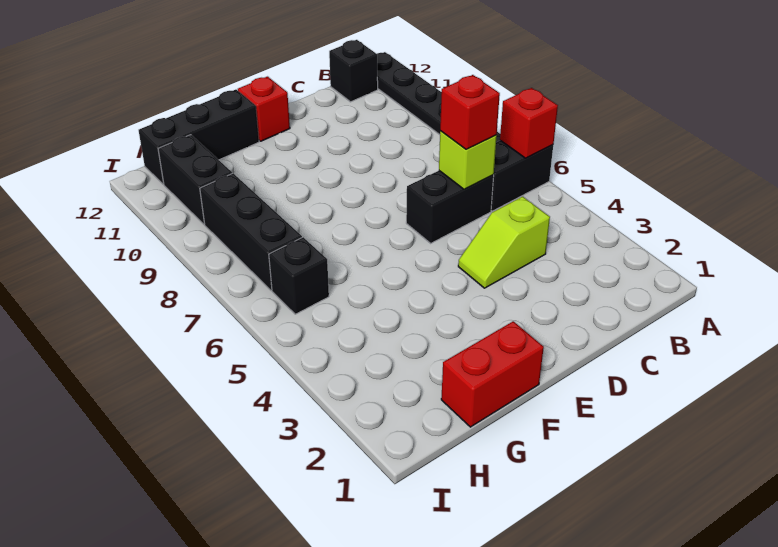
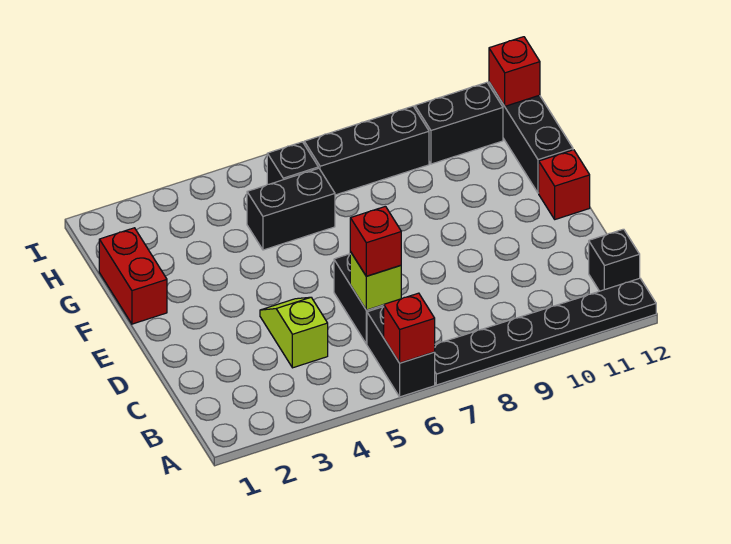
none -> black 1x2 brick [247,168,335,250]
none -> red 1x1 brick [489,37,540,106]

